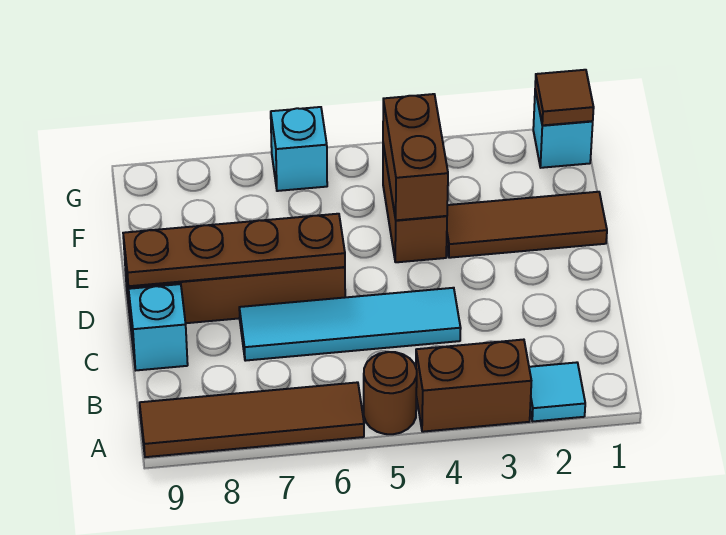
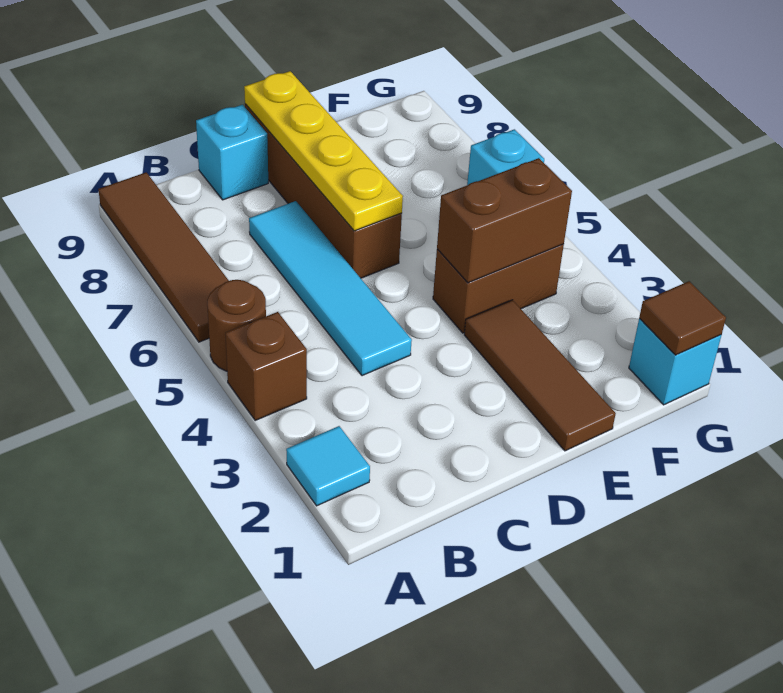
brown 1x2 brick [416,340,531,432] -> brown 1x1 brick [225,312,307,420]
brown 1x4 plate [123,214,345,286] -> yellow 1x4 plate [244,71,403,231]

